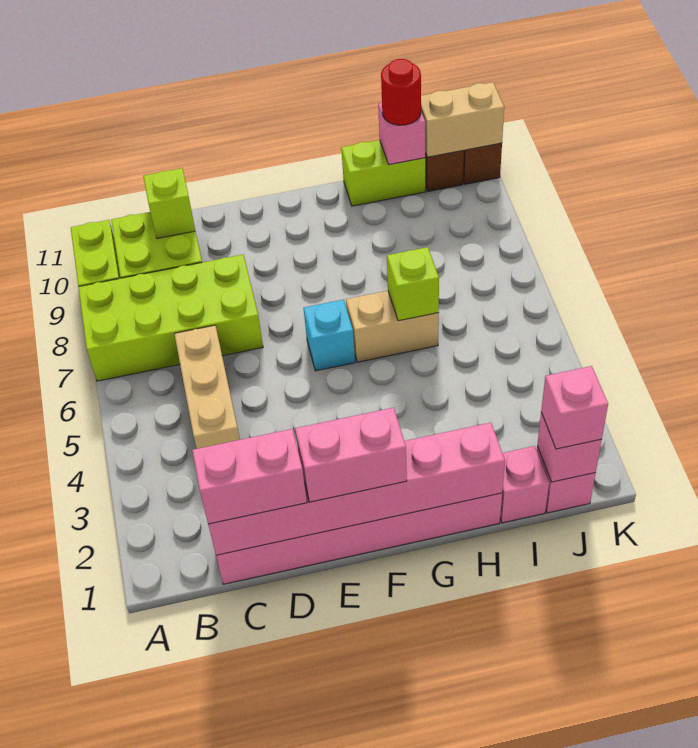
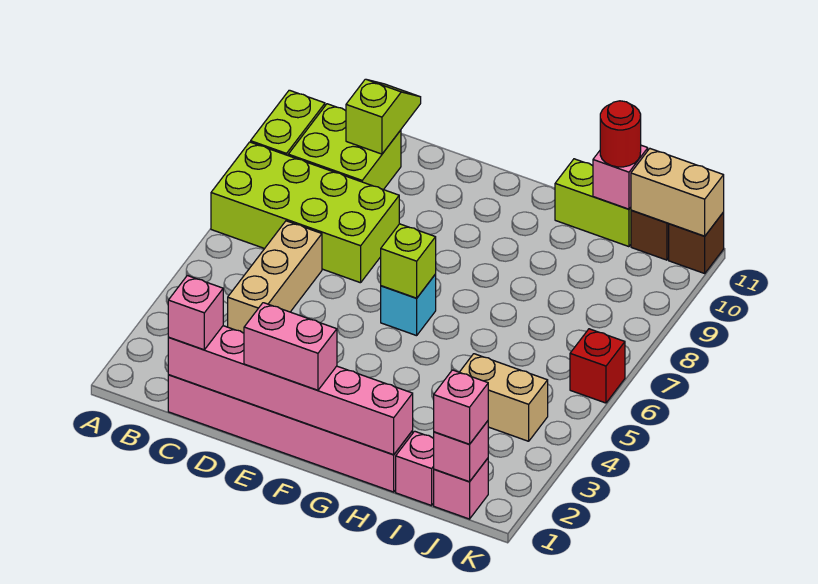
pink 1x2 brick [192,429,307,524] -> pink 1x1 brick [168,276,223,350]
tan 1x2 brick [346,291,439,362] -> tan 1x2 brick moved to [460,354,548,441]
lime 1x1 brick [387,247,439,321] -> lime 1x1 brick moved to [381,224,436,298]
none -> red 1x1 brick [570,329,625,403]

